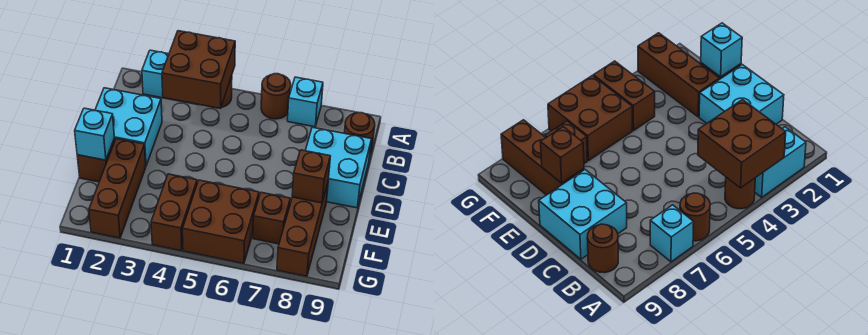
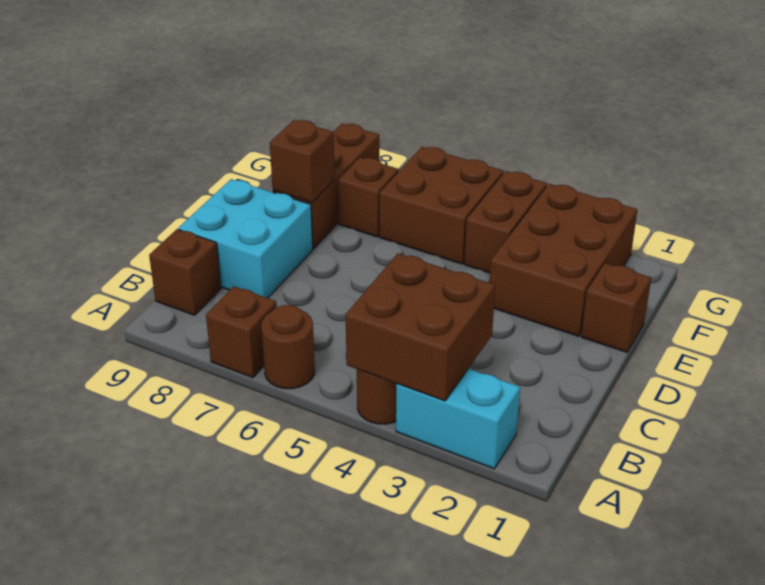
cyan 1x1 brick [288,77,323,127] -> brown 1x1 brick [206,286,277,378]
brown 1x1 round brick [344,113,375,153] -> brown 1x1 brick [149,229,221,315]
cyan 2x2 brick [95,88,162,166] -> none
cyan 1x1 brick [75,108,114,160] -> none
brown 1x3 brick [89,139,146,238] -> brown 2x3 brick [490,184,637,336]

